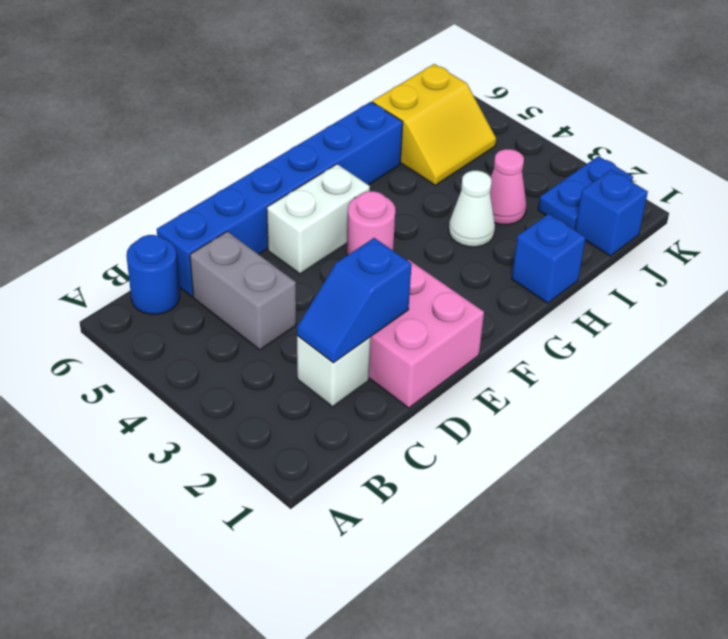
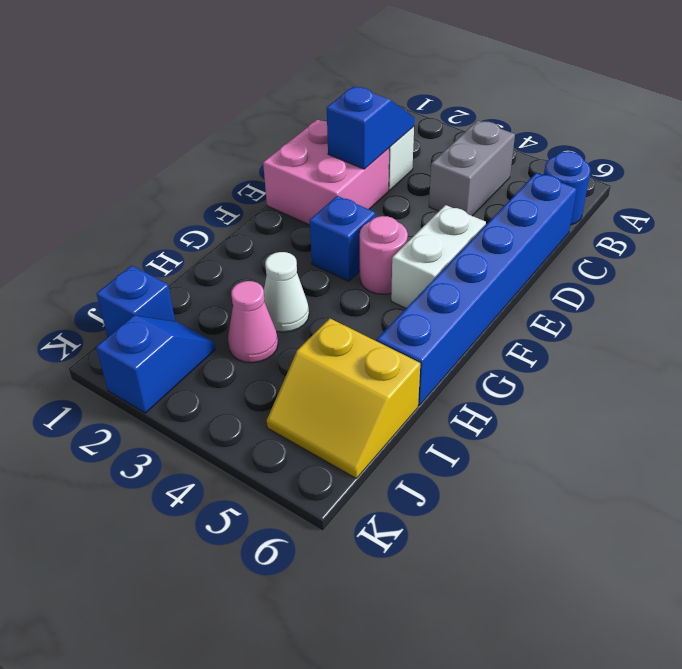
grey 1x2 brick [190,232,296,350] -> grey 1x2 brick turned to [429,121,515,216]
blue 1x1 brick [512,214,586,303] -> blue 1x1 brick moved to [310,196,375,281]
yellow 2x2 slope [372,64,496,185] -> yellow 2x2 slope turned to [267,319,420,478]
blue 1x2 plate [538,156,633,230] -> blue 1x2 slope [96,315,215,413]

